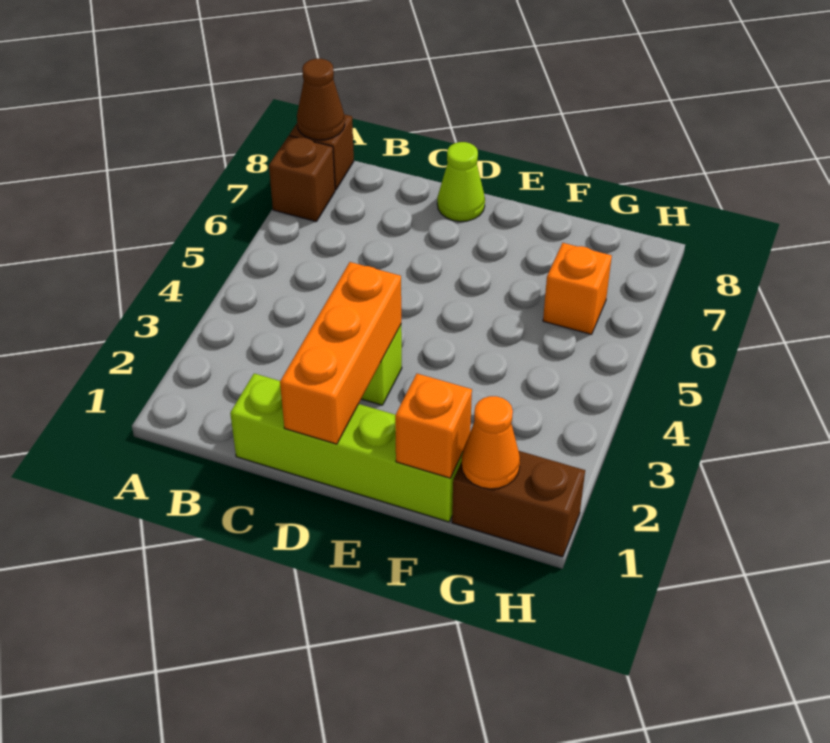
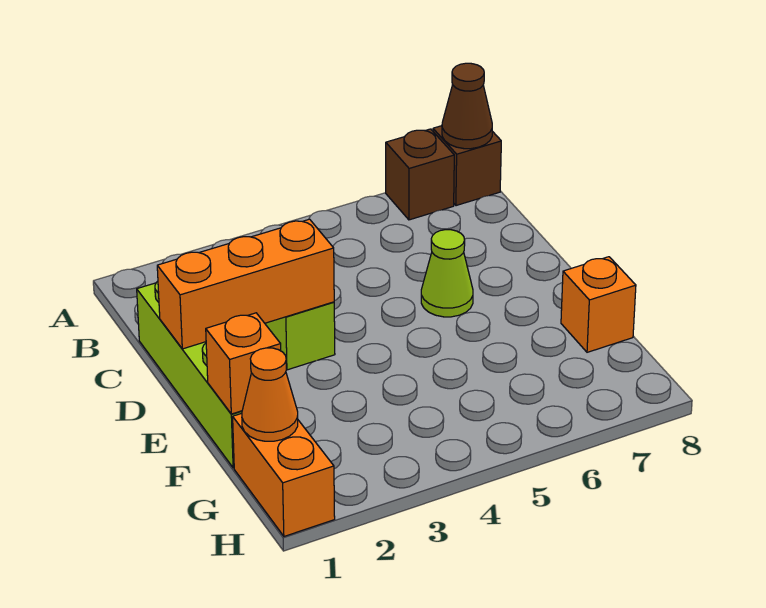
lime 1x1 cone [437,142,485,222] -> lime 1x1 cone moved to [421,230,473,317]
brown 1x2 brick [452,451,585,557] -> orange 1x2 brick [233,413,335,536]
orange 1x1 brick [543,243,612,334] -> orange 1x1 brick moved to [561,257,636,352]

